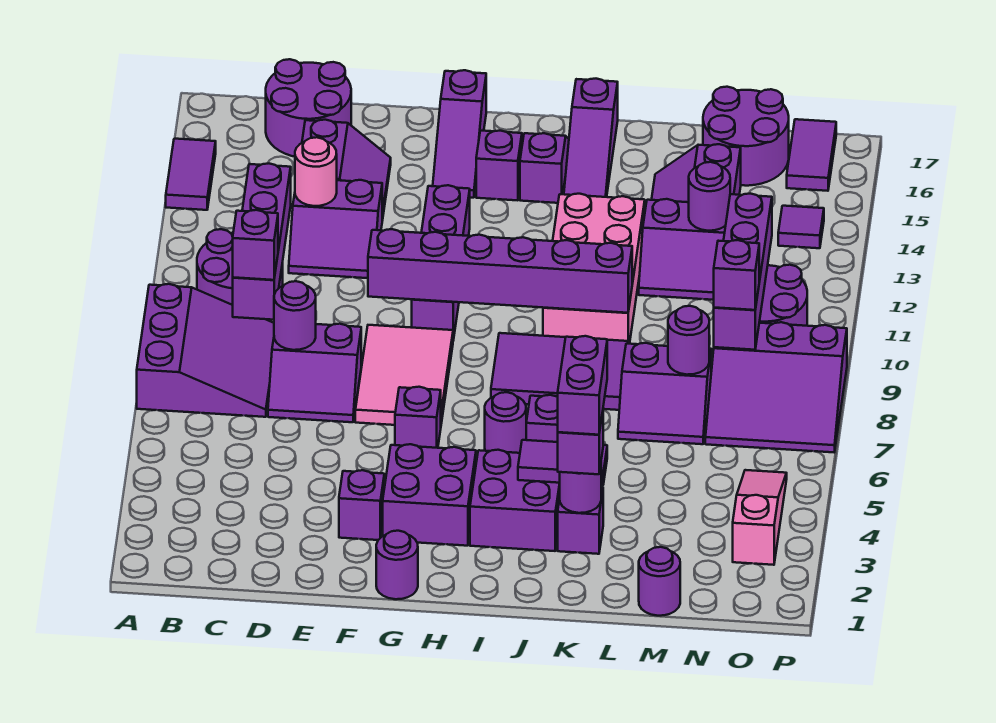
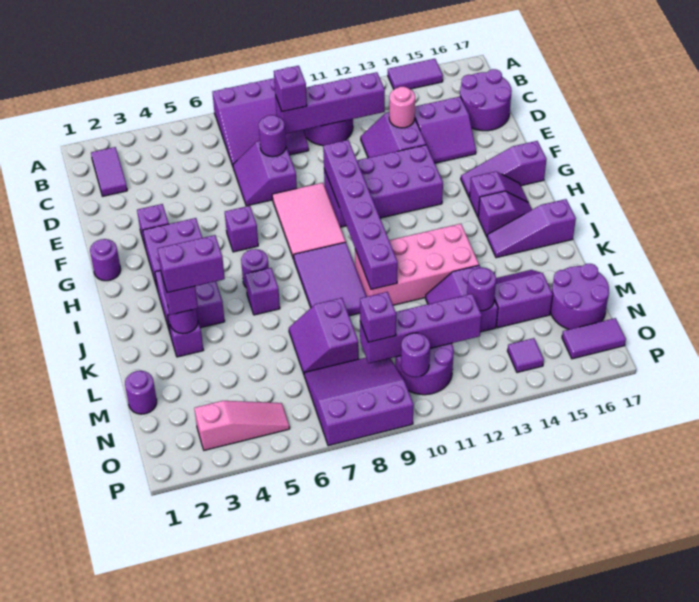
pink 2x3 tile [355,325,453,425] -> pink 2x3 tile turned to [272,183,346,259]
purple 1x4 brick [412,185,470,340] -> purple 2x4 brick [324,145,443,227]
purple 1x2 tile [518,440,607,485] -> purple 1x2 tile moved to [91,147,127,196]
purple 1x1 round brick [668,306,709,375] -> purple 1x1 round brick moved to [401,333,430,377]
purple 3x3 slope [705,322,847,452] -> purple 3x3 slope turned to [304,358,414,446]

